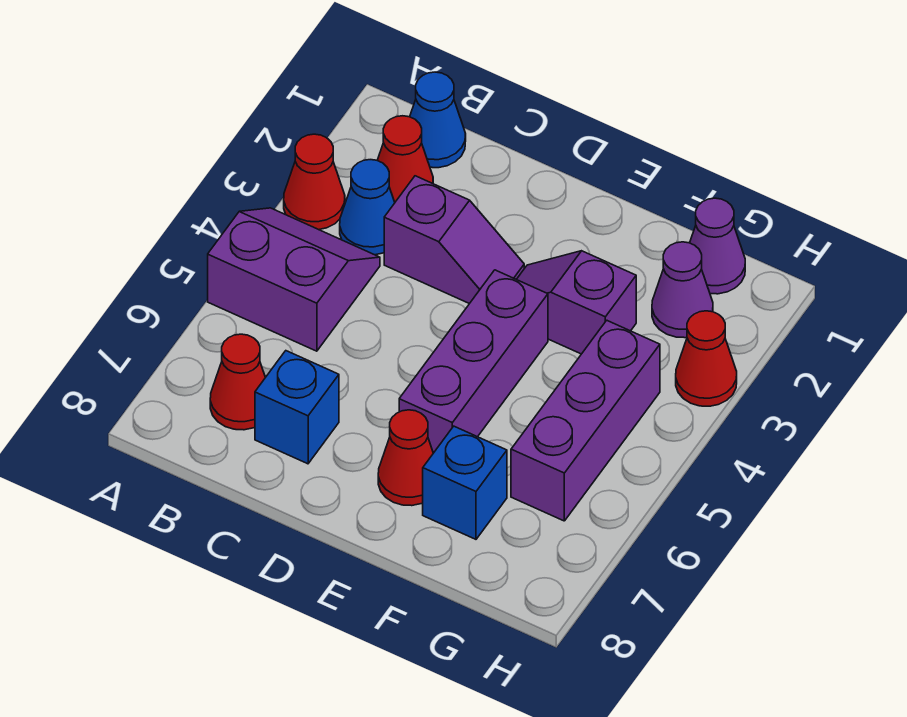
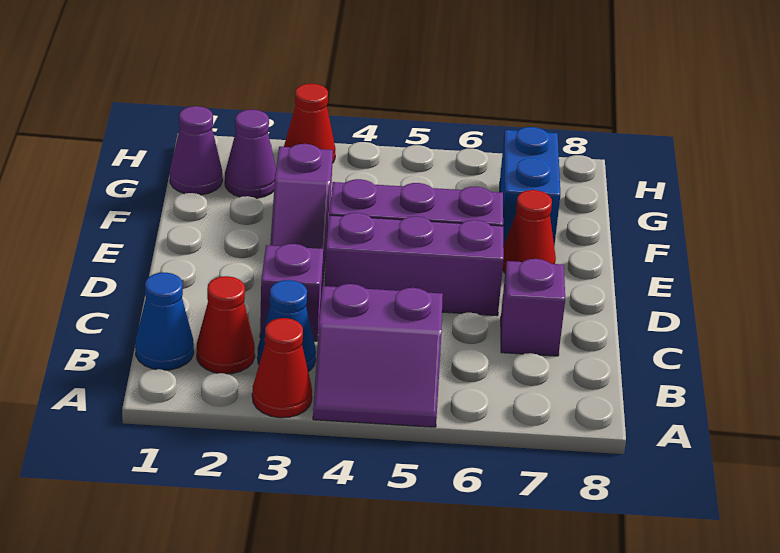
purple 2x2 slope [208,208,380,351] -> purple 2x2 slope turned to [313,284,443,427]
red 1x1 cone [210,334,265,430] -> none
blue 1x1 brick [255,351,339,464] -> purple 1x1 brick [501,259,565,356]
blue 1x1 brick [423,426,507,539] -> blue 1x2 brick [500,127,560,247]
purple 1x3 brick [511,320,660,521] -> purple 1x3 brick moved to [325,213,504,316]

